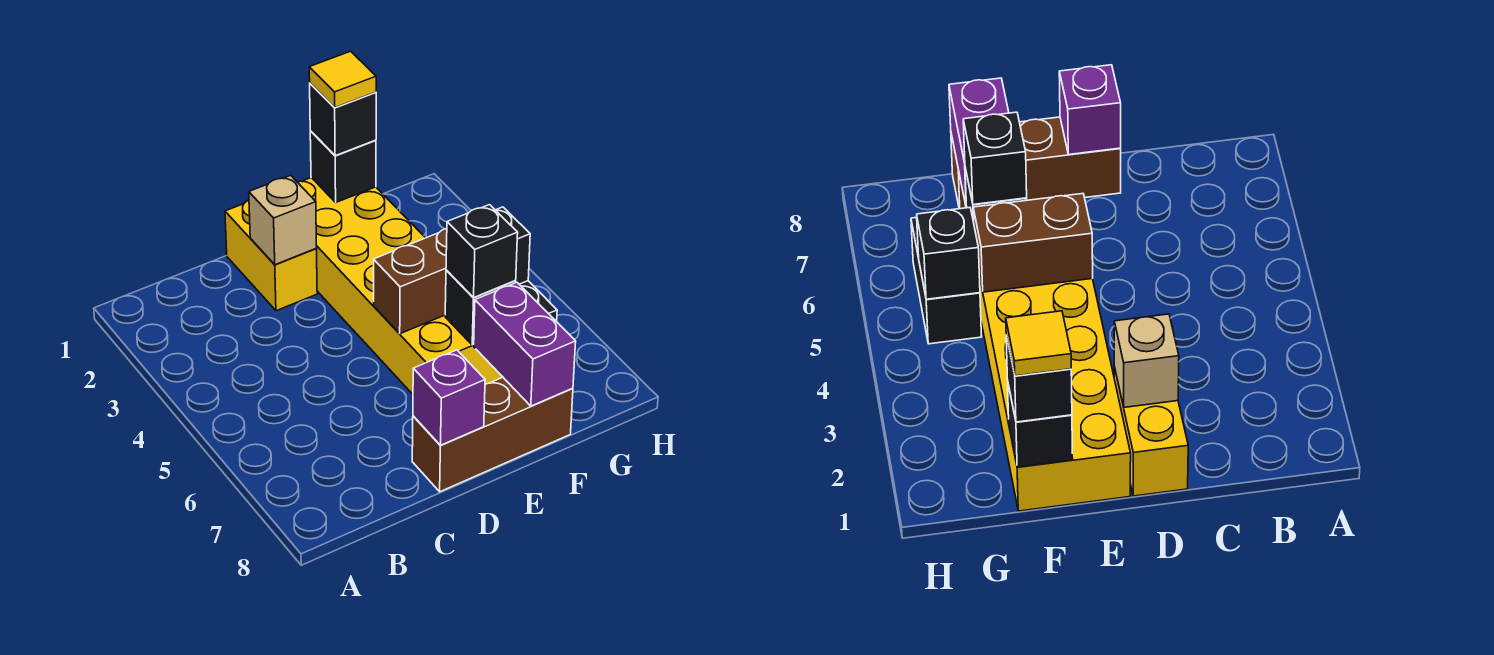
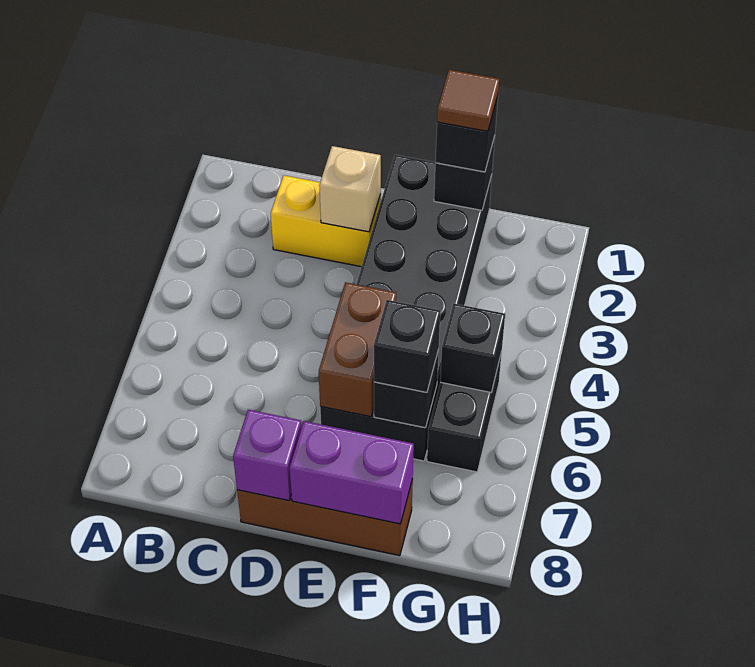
yellow 1x2 brick [225,200,317,311] -> yellow 1x2 brick turned to [271,175,381,267]
yellow 2x6 brick [298,178,502,394] -> black 2x6 brick [320,155,492,461]
brown 1x2 brick [374,228,447,334] -> brown 1x2 brick turned to [319,282,396,417]
yellow 1x1 tile [309,51,376,108] -> brown 1x1 tile [437,70,499,131]
purple 1x2 brick [474,282,576,406] -> purple 1x2 brick turned to [290,421,414,524]

